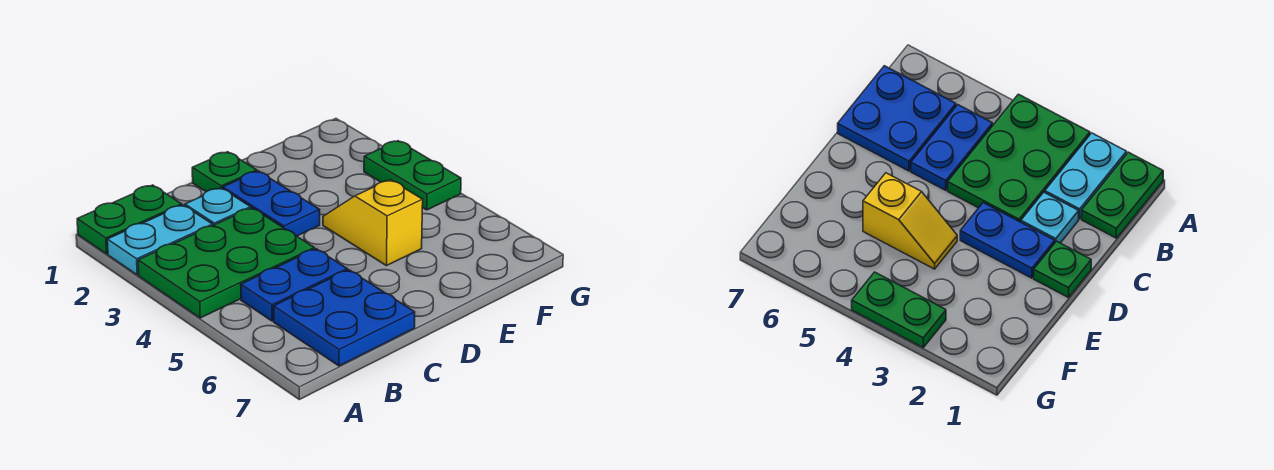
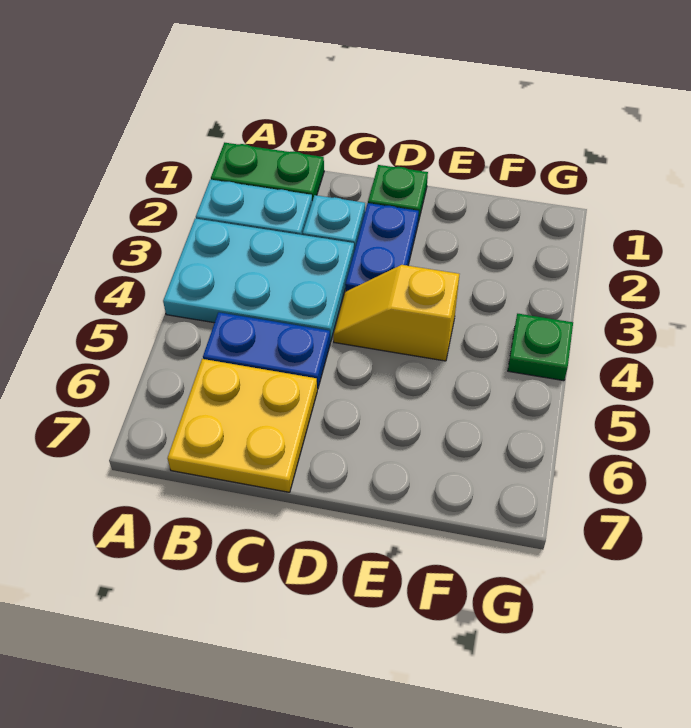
green 2x3 plate [138,208,314,318] -> cyan 2x3 plate [163,219,354,342]
blue 2x2 plate [273,270,415,366] -> yellow 2x2 plate [167,359,317,492]
yellow 1x2 slope [323,180,423,266] -> yellow 1x2 slope turned to [333,265,459,361]
green 1x2 plate [364,141,461,210] -> green 1x1 plate [508,314,573,381]

